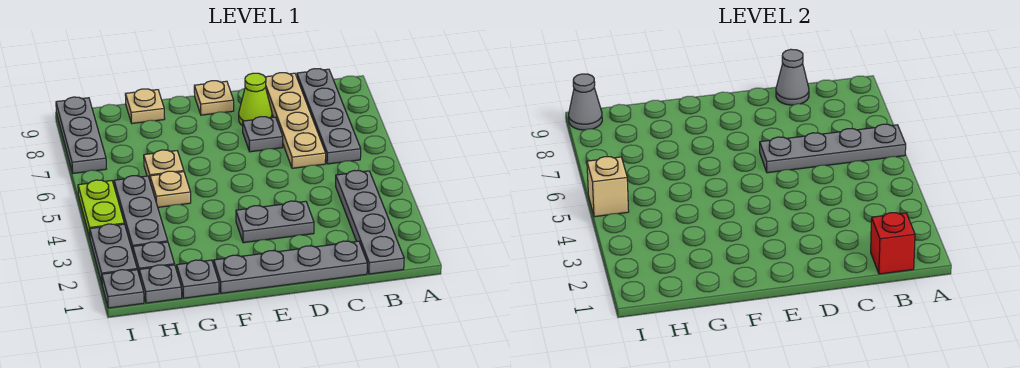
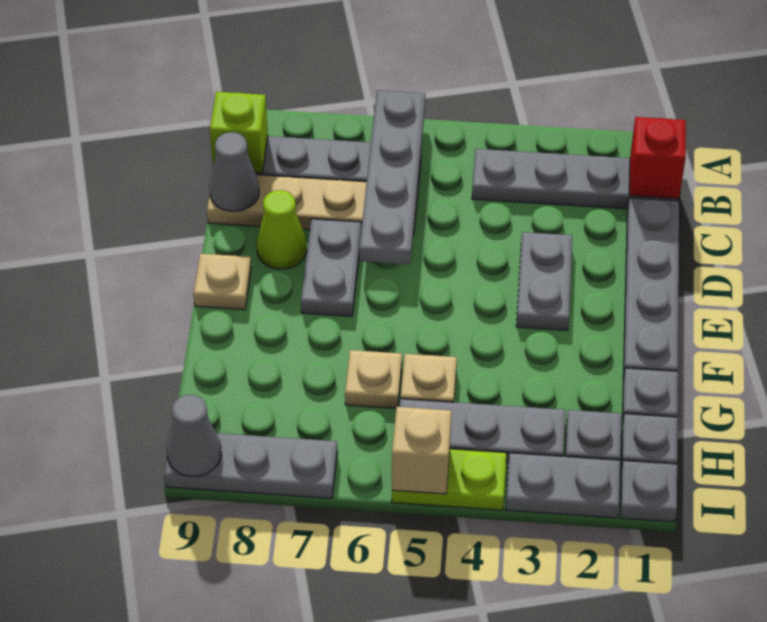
none -> lime 1x1 brick [210,92,268,173]
grey 1x1 plate [243,117,283,152] -> grey 1x2 plate [301,219,361,317]
tan 1x1 plate [125,89,165,123] -> none

